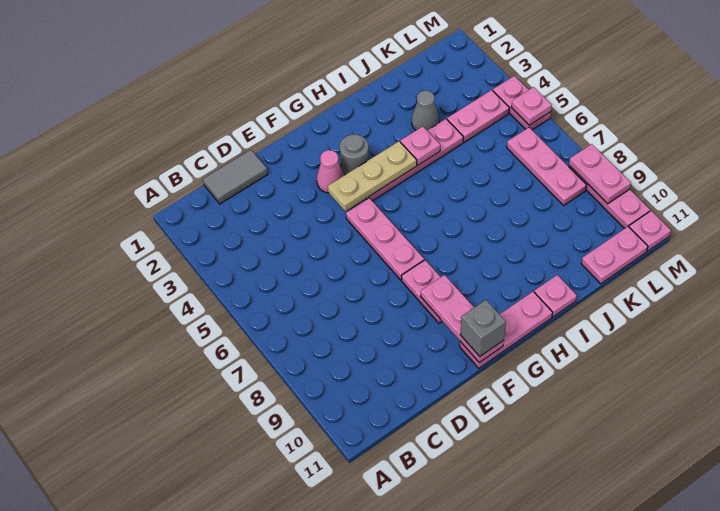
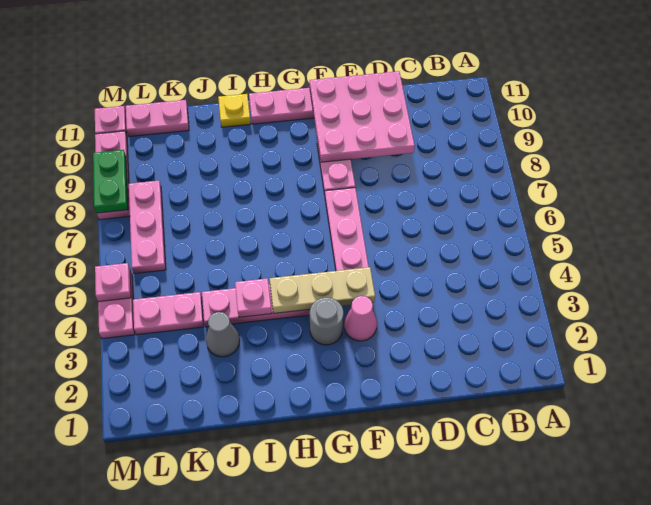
grey 1x2 tile [203,150,268,204] -> none
pink 1x3 plate [421,275,504,363] -> pink 3x3 plate [310,71,415,162]
grey 1x1 brick [460,300,506,356] -> none
pink 1x1 plate [534,275,577,317] -> yellow 1x1 plate [218,94,251,127]
pink 1x2 plate [569,144,631,204] -> green 1x2 plate [93,150,128,213]

